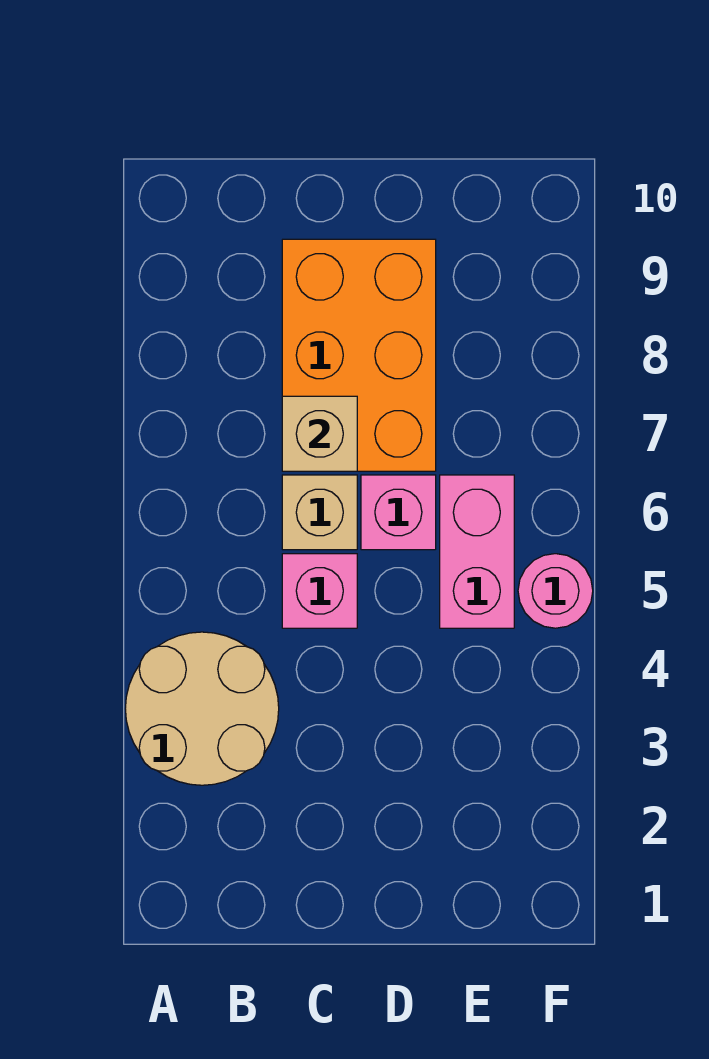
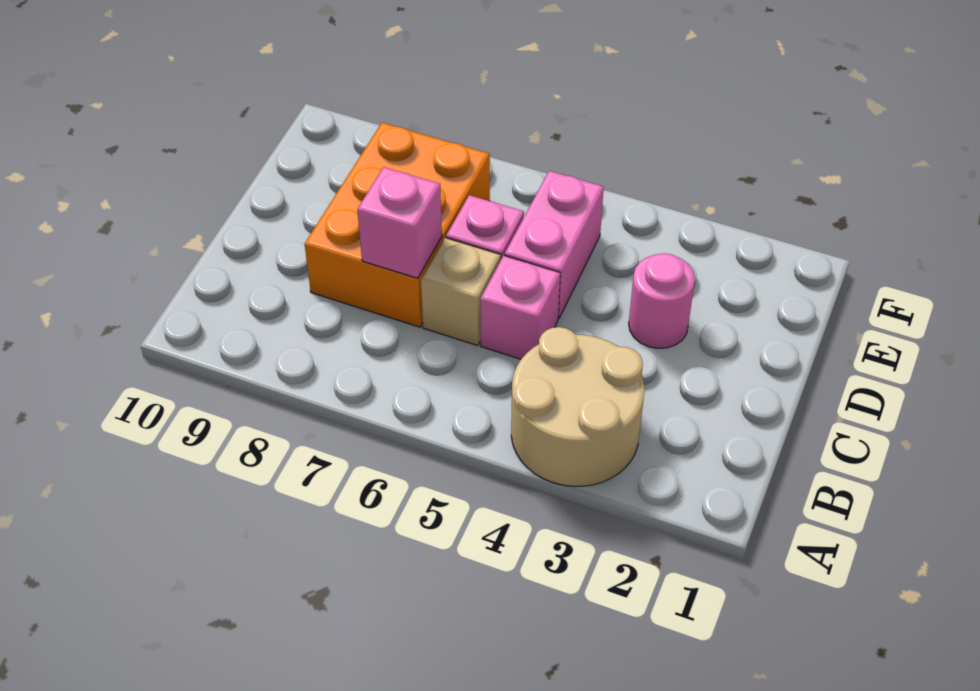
orange 2x3 brick [282,239,436,471] -> orange 2x3 brick turned to [305,123,490,327]
tan 1x1 brick [282,396,357,471] -> pink 1x1 brick [357,167,442,278]
pink 1x2 brick [440,475,514,628] -> pink 1x2 brick turned to [505,171,604,319]
pink 1x1 round brick [518,554,593,628] -> pink 1x1 round brick moved to [629,253,695,348]

